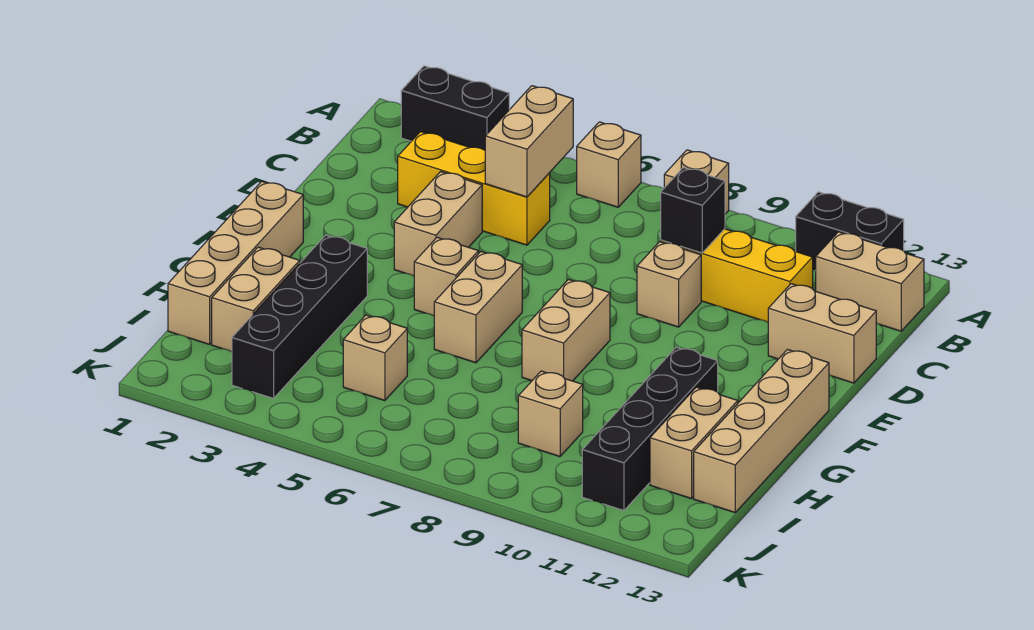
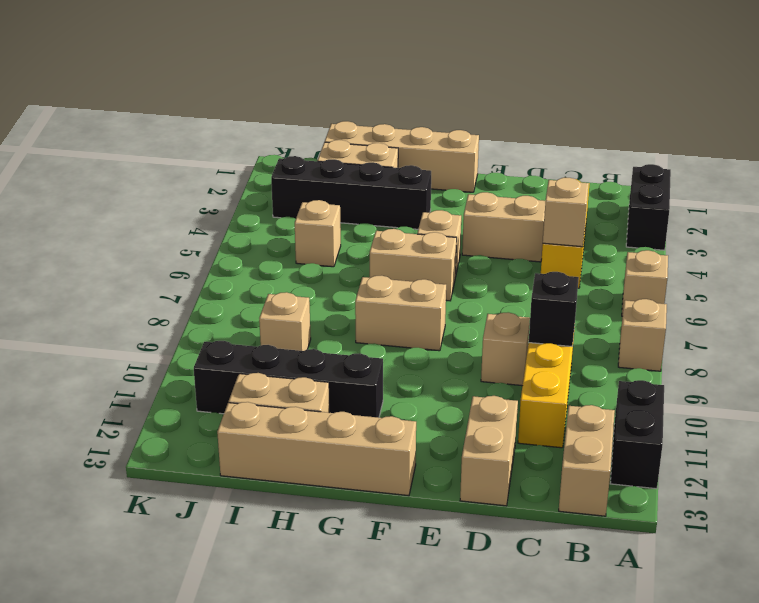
tan 1x2 brick [485,86,573,197] -> tan 1x1 brick [543,178,589,247]

